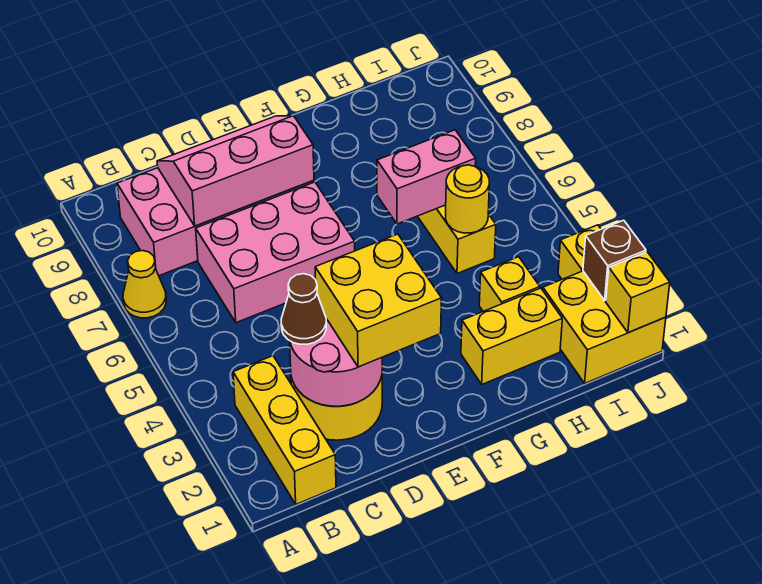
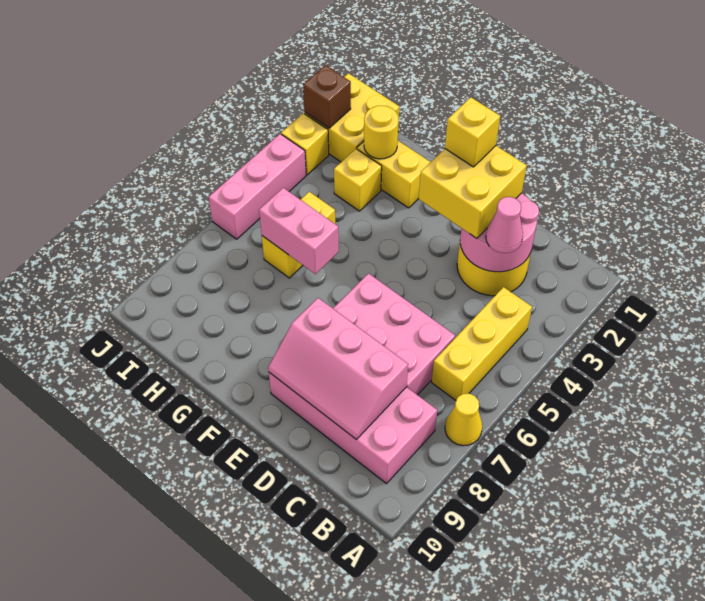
yellow 1x3 brick [233,356,336,504] -> yellow 1x3 brick moved to [432,287,532,400]
brown 1x1 cone [281,274,326,344] -> pink 1x1 cone [486,197,523,253]
yellow 1x1 round brick [446,165,489,233] -> yellow 1x1 round brick moved to [364,106,399,159]
yellow 1x1 brick [606,252,670,333] -> yellow 1x1 brick moved to [445,97,500,167]
none -> pink 1x3 brick [209,134,306,239]

